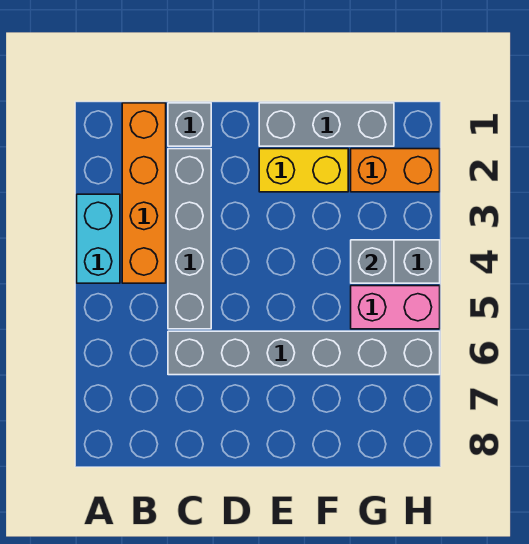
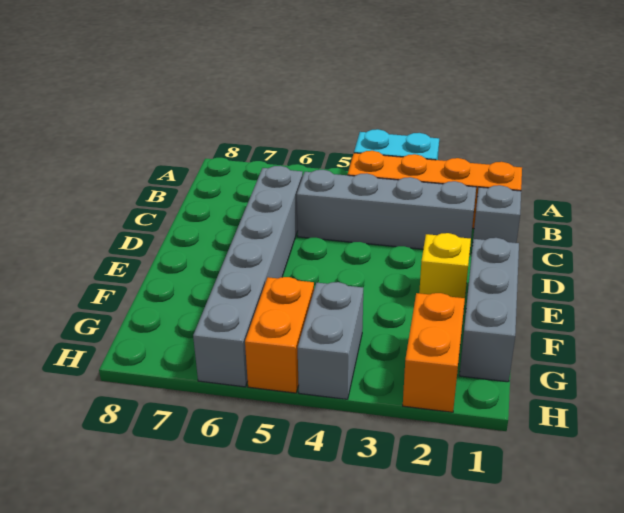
yellow 1x2 brick [259,149,348,192] -> yellow 1x1 brick [419,233,471,298]
grey 1x1 brick [351,240,394,283] -> none
pink 1x2 brick [351,286,440,329] -> orange 1x2 brick [245,277,314,393]

